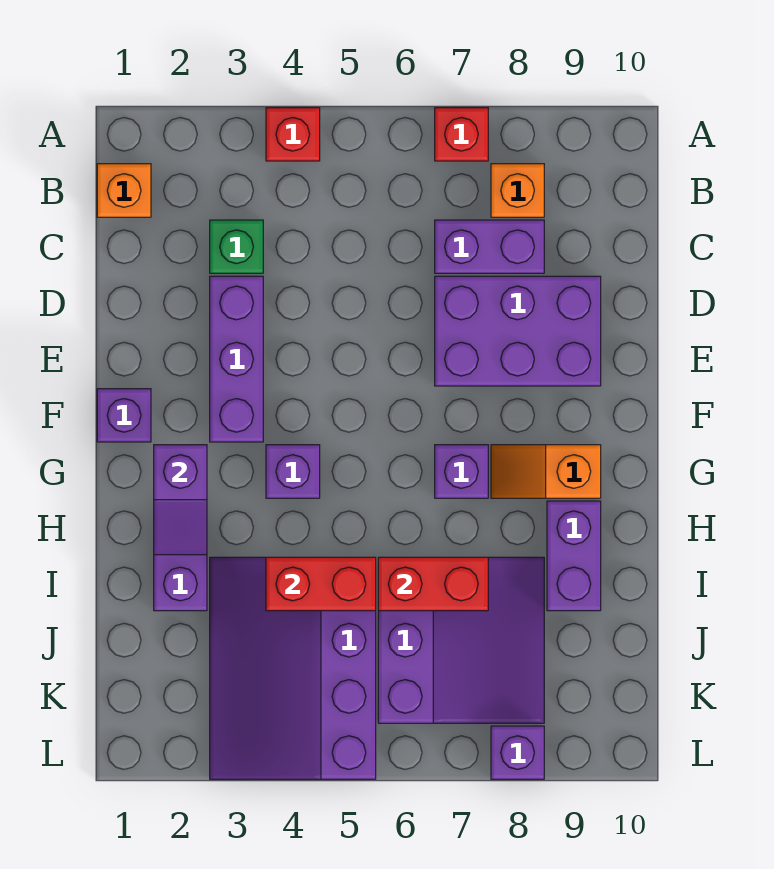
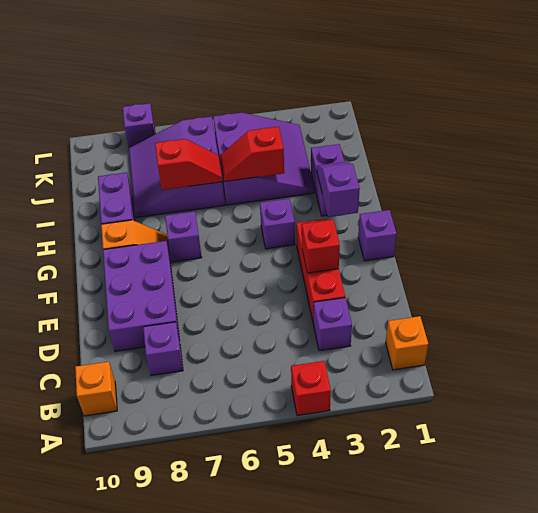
red 1x1 brick [435,108,488,161] -> red 1x1 brick moved to [302,220,340,273]
orange 1x1 brick [491,164,544,217] -> orange 1x1 brick moved to [75,362,117,416]
green 1x1 brick [210,220,263,273] -> purple 1x1 brick [313,298,352,351]
purple 1x2 brick [435,220,544,273] -> purple 1x1 brick [143,322,183,375]
purple 1x3 brick [210,276,263,442] -> red 1x3 brick [296,219,345,320]
purple 2x3 brick [435,276,601,386] -> purple 2x3 brick turned to [103,241,179,351]
purple 3x4 slope [210,557,376,779] -> purple 3x3 slope [213,113,315,205]
red 1x2 brick [266,557,376,611] -> red 1x2 slope [220,127,284,182]
red 1x2 brick [378,557,488,611] -> red 1x2 slope [155,139,223,190]

